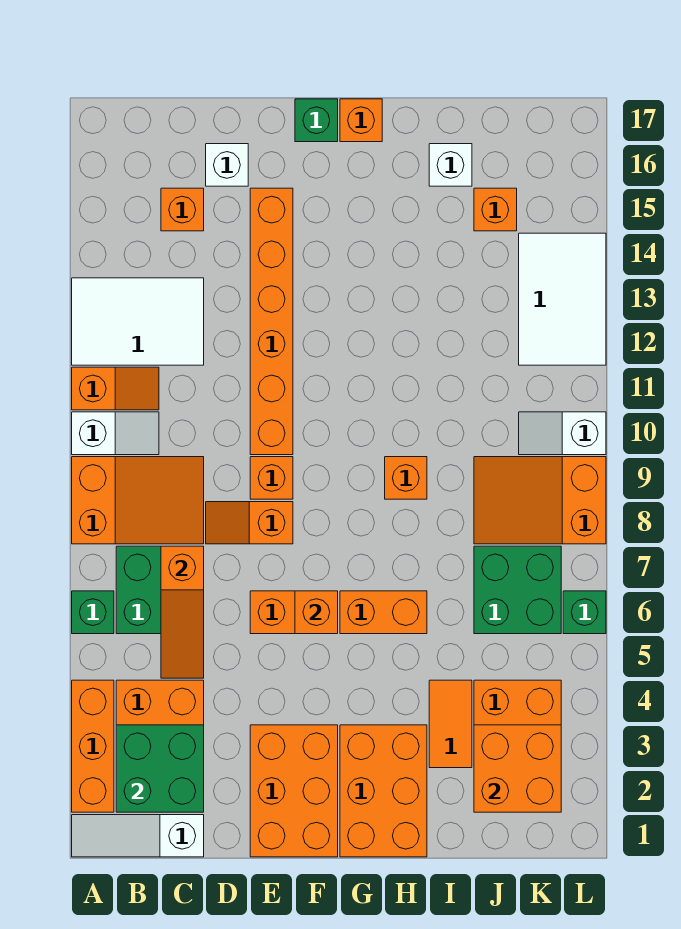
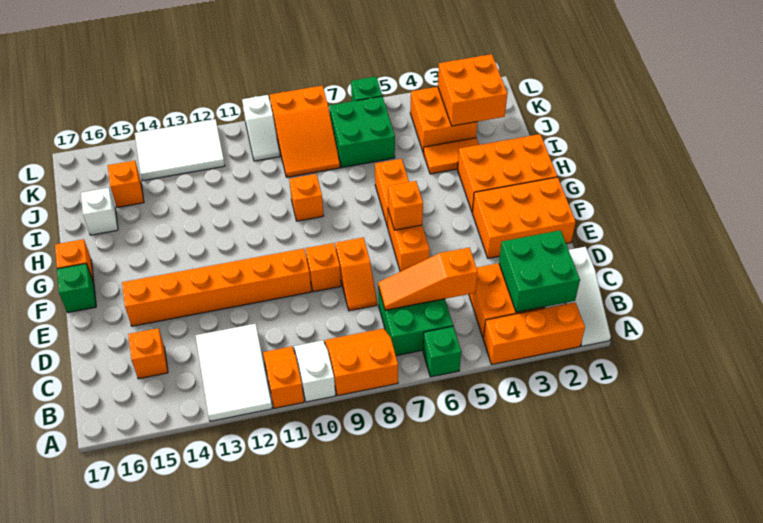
orange 2x3 slope [72,457,204,544] -> orange 2x2 slope [325,328,398,396]
orange 1x3 slope [161,546,204,678] -> orange 1x3 slope turned to [378,248,478,310]
white 1x1 brick [206,144,248,186] -> none

